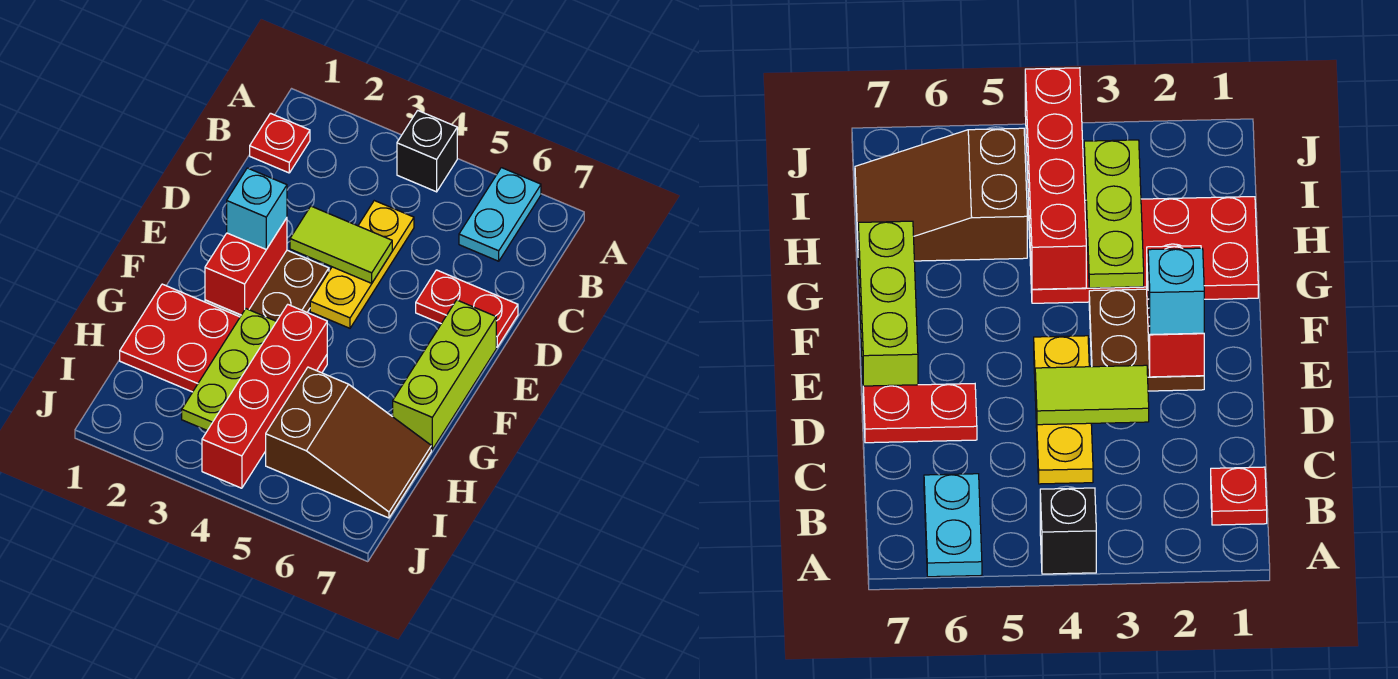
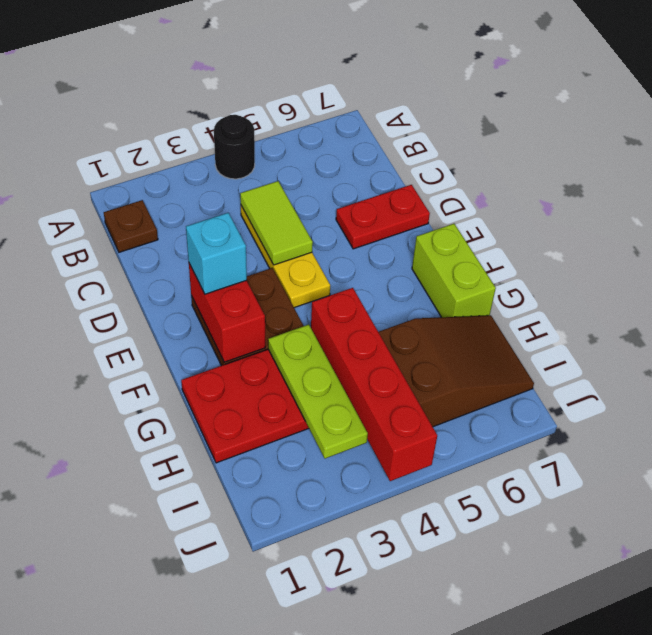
black 1x1 brick [397,110,457,192] -> black 1x1 round brick [214,115,255,179]
cyan 1x2 plate [459,168,541,261] -> none
red 1x1 plate [250,113,310,173] -> brown 1x1 plate [104,200,158,252]
lime 1x2 tile [290,206,392,283] -> lime 1x2 tile turned to [240,181,313,265]
lime 1x3 brick [393,300,496,450] -> lime 1x2 brick [412,224,496,317]

